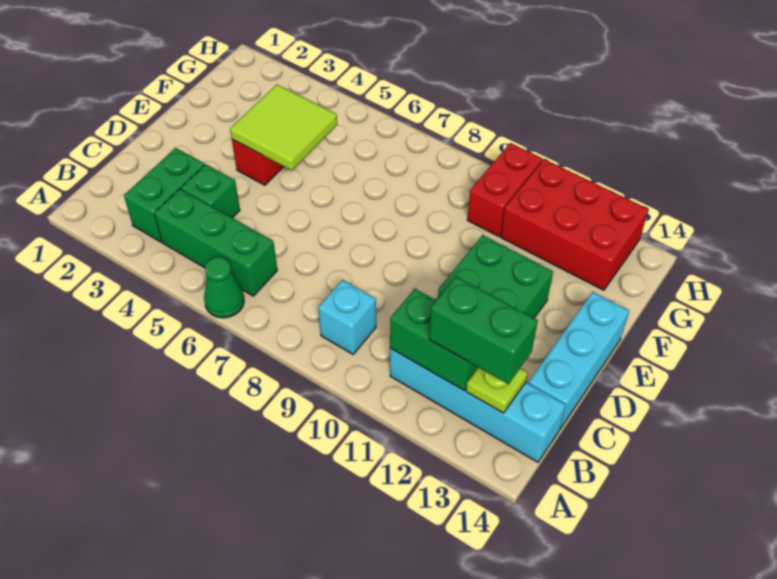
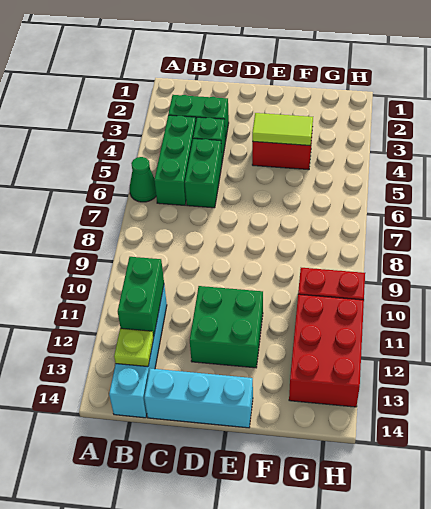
cyan 1x1 brick [318,280,376,354] -> none
green 1x2 brick [429,277,538,384] -> green 1x2 brick moved to [185,139,222,208]
lime 2x2 tile [230,85,337,171] -> lime 1x2 tile [252,113,313,146]

